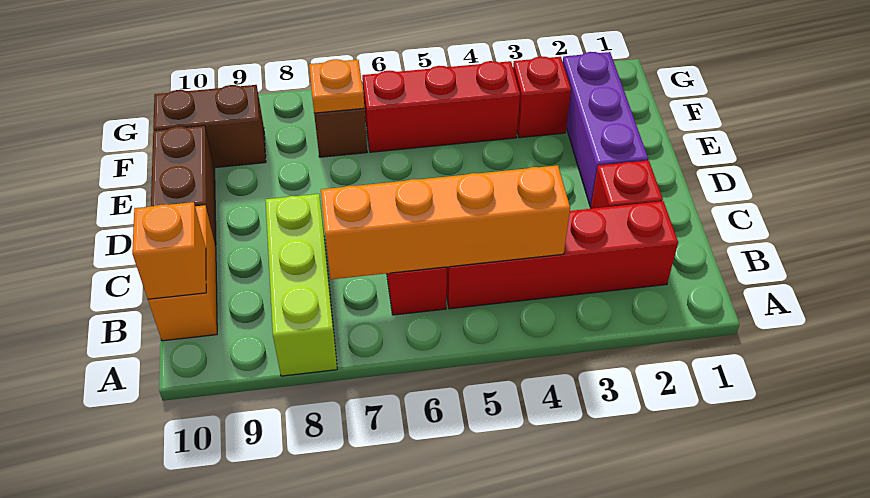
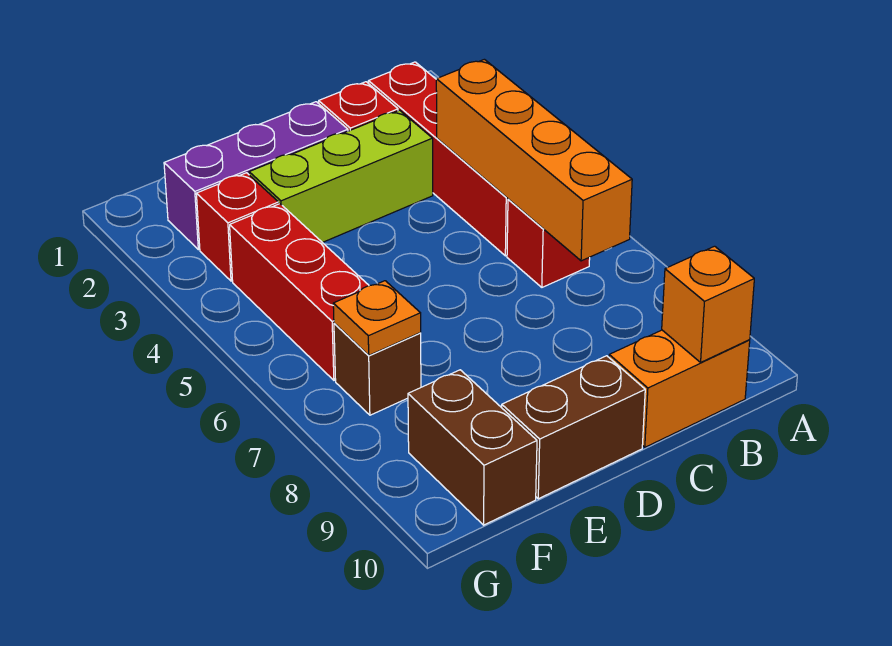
lime 1x3 brick [266,194,337,376] -> lime 1x3 brick moved to [249,110,433,243]

